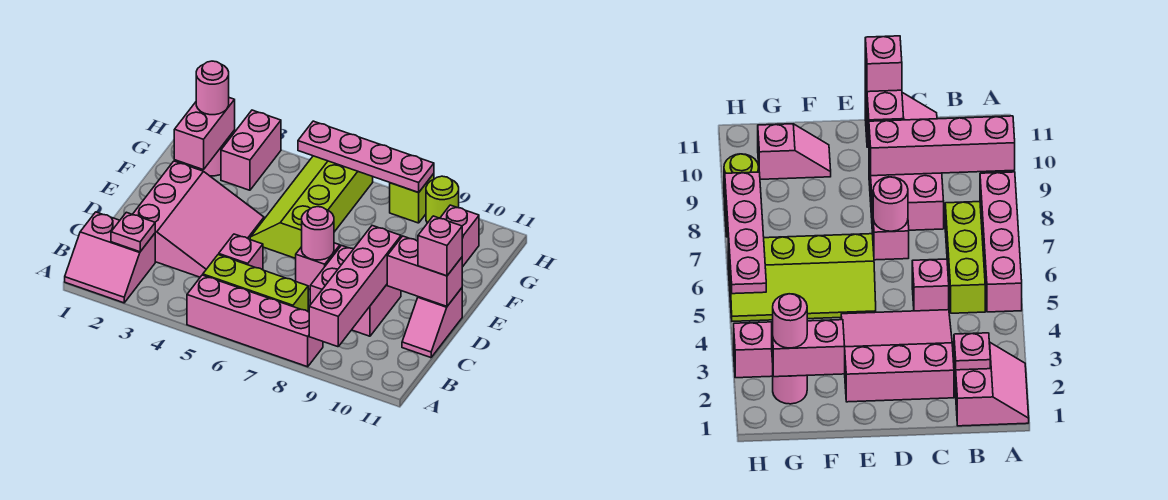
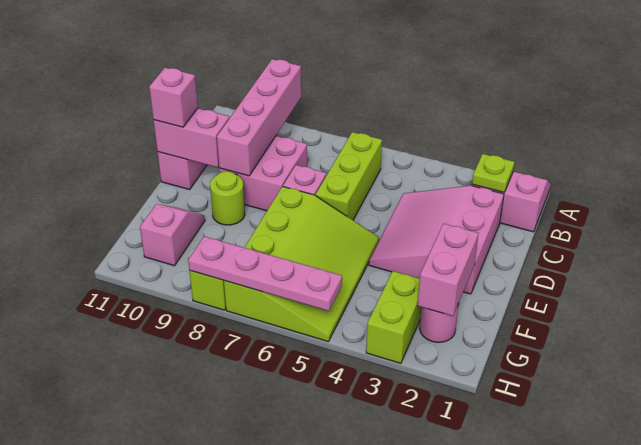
pink 1x4 brick [187,275,323,367] -> none
pink 1x1 plate [111,212,155,252] -> lime 1x1 plate [472,154,514,192]
lime 1x3 brick [203,255,308,311] -> lime 1x3 brick turned to [316,132,382,220]
pink 1x1 brick [219,234,263,270] -> none
pink 1x1 round brick [302,207,334,260] -> none
lime 2x4 slope [250,156,373,258] -> lime 3x4 slope [224,186,379,342]
pink 1x1 round brick [196,61,229,115] -> none
pink 1x2 brick [221,110,281,190] -> lime 1x2 brick [366,271,421,363]
lime 1x1 round brick [426,176,459,223] -> lime 1x1 round brick moved to [210,171,245,225]

